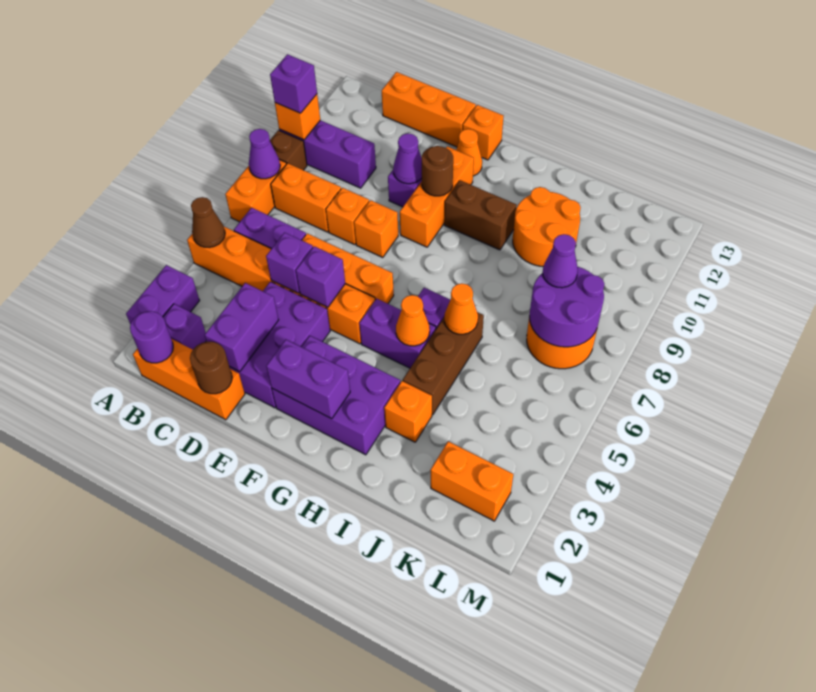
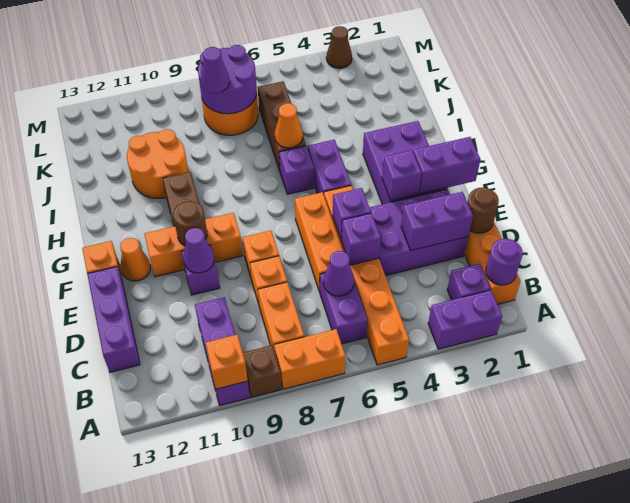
brown 1x1 cone [191,197,225,247] -> brown 1x1 cone moved to [326,26,352,68]
purple 1x1 cone [249,129,280,179] -> purple 1x1 cone moved to [323,251,354,296]
purple 1x1 brick [270,54,317,113] -> purple 1x1 brick moved to [382,150,422,201]
orange 1x3 brick [382,72,476,147] -> purple 1x3 brick [87,267,140,372]
purple 1x2 brick [266,340,350,419] -> purple 1x2 brick turned to [413,137,481,194]
orange 1x1 cone [396,295,430,346] -> none
orange 1x1 brick [384,381,432,442] -> none
brown 1x3 brick [403,312,484,415] -> brown 1x3 brick turned to [258,81,306,171]
orange 1x2 brick [431,441,513,521] -> none

